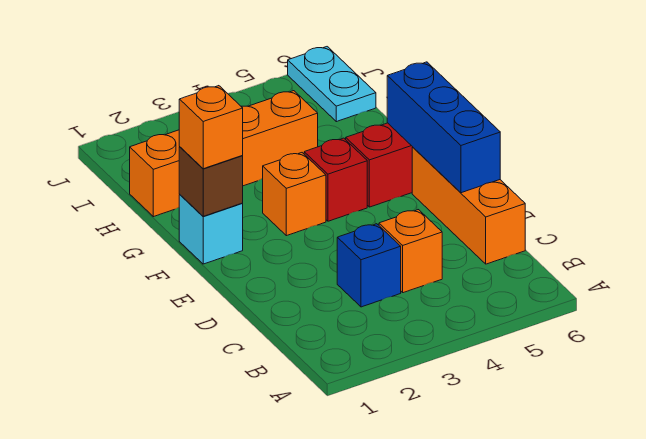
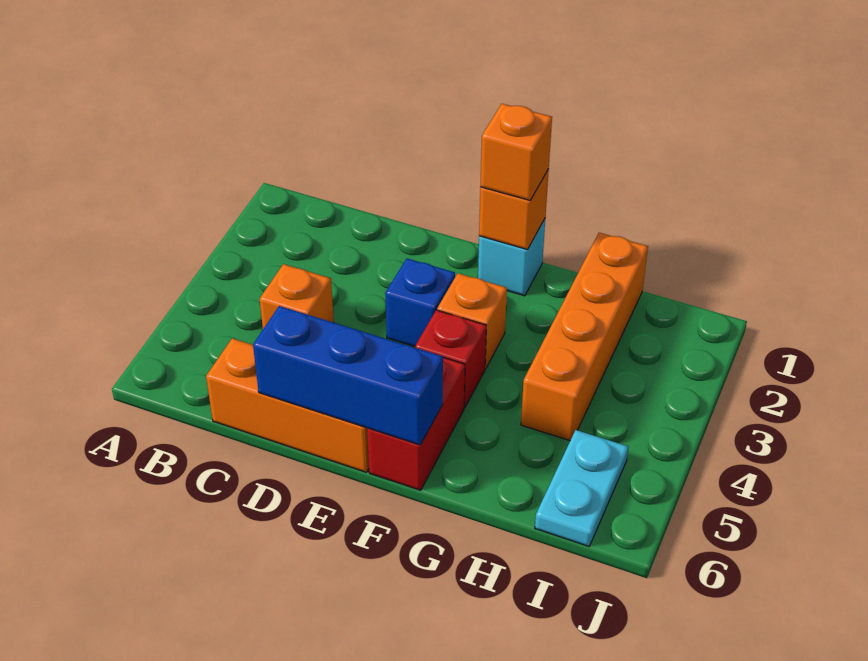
blue 1x1 brick [337,224,401,307] -> blue 1x1 brick moved to [385,258,455,347]
brown 1x1 brick [179,147,243,216] -> orange 1x1 brick [479,169,549,250]
cyan 1x2 plate [288,47,376,122] -> cyan 1x2 plate turned to [535,430,628,546]

